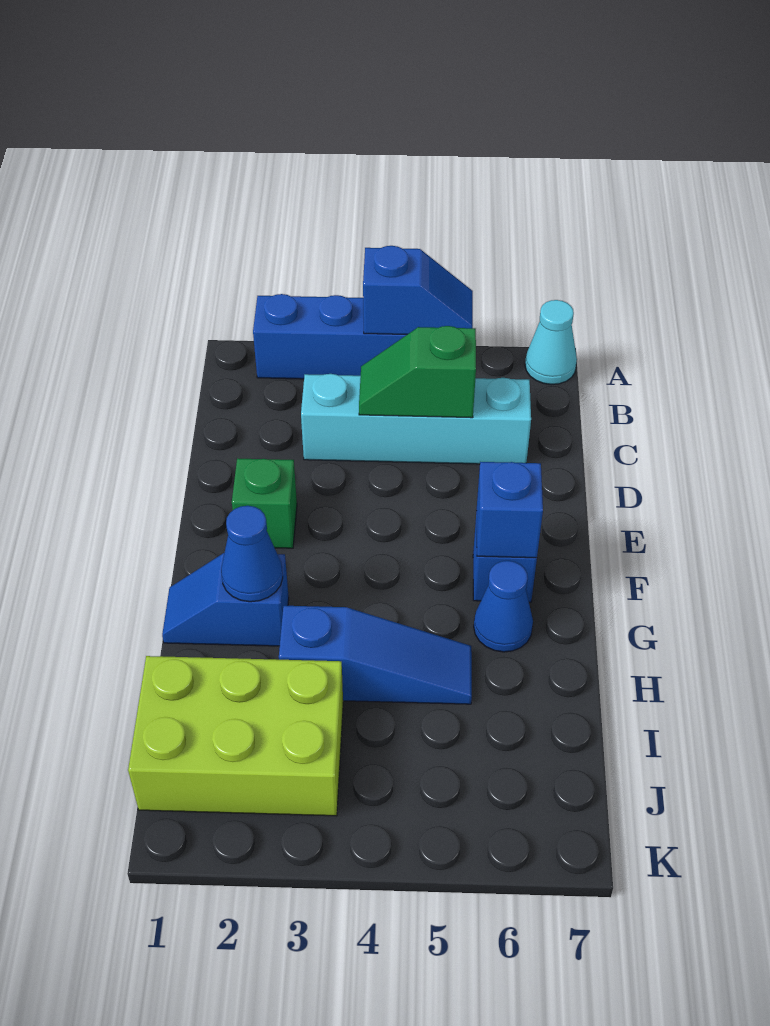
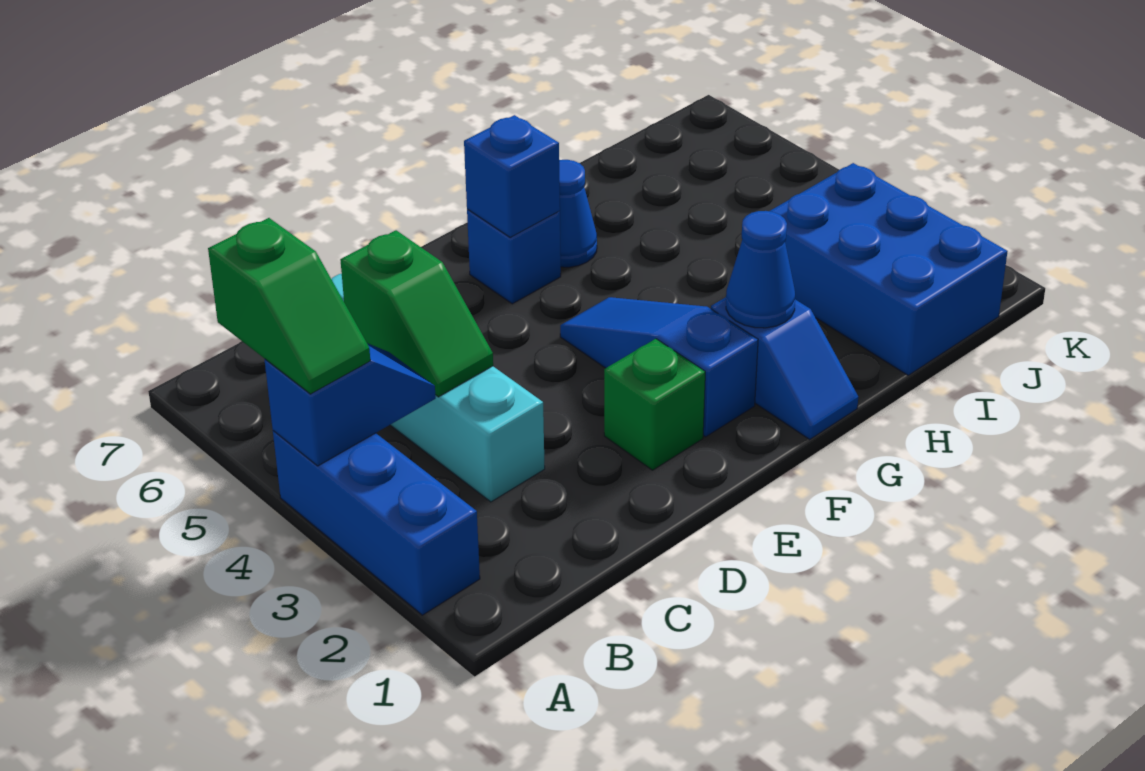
blue 1x2 slope [363,246,473,334] -> blue 1x2 slope turned to [265,343,436,466]
none -> green 1x2 slope [208,218,370,394]
cyan 1x1 cone [525,300,577,384] -> none
blue 1x3 slope [279,606,472,704] -> blue 1x3 slope moved to [560,297,758,437]
lime 2x3 brick [128,656,343,816] -> blue 2x3 brick [770,163,1008,375]

